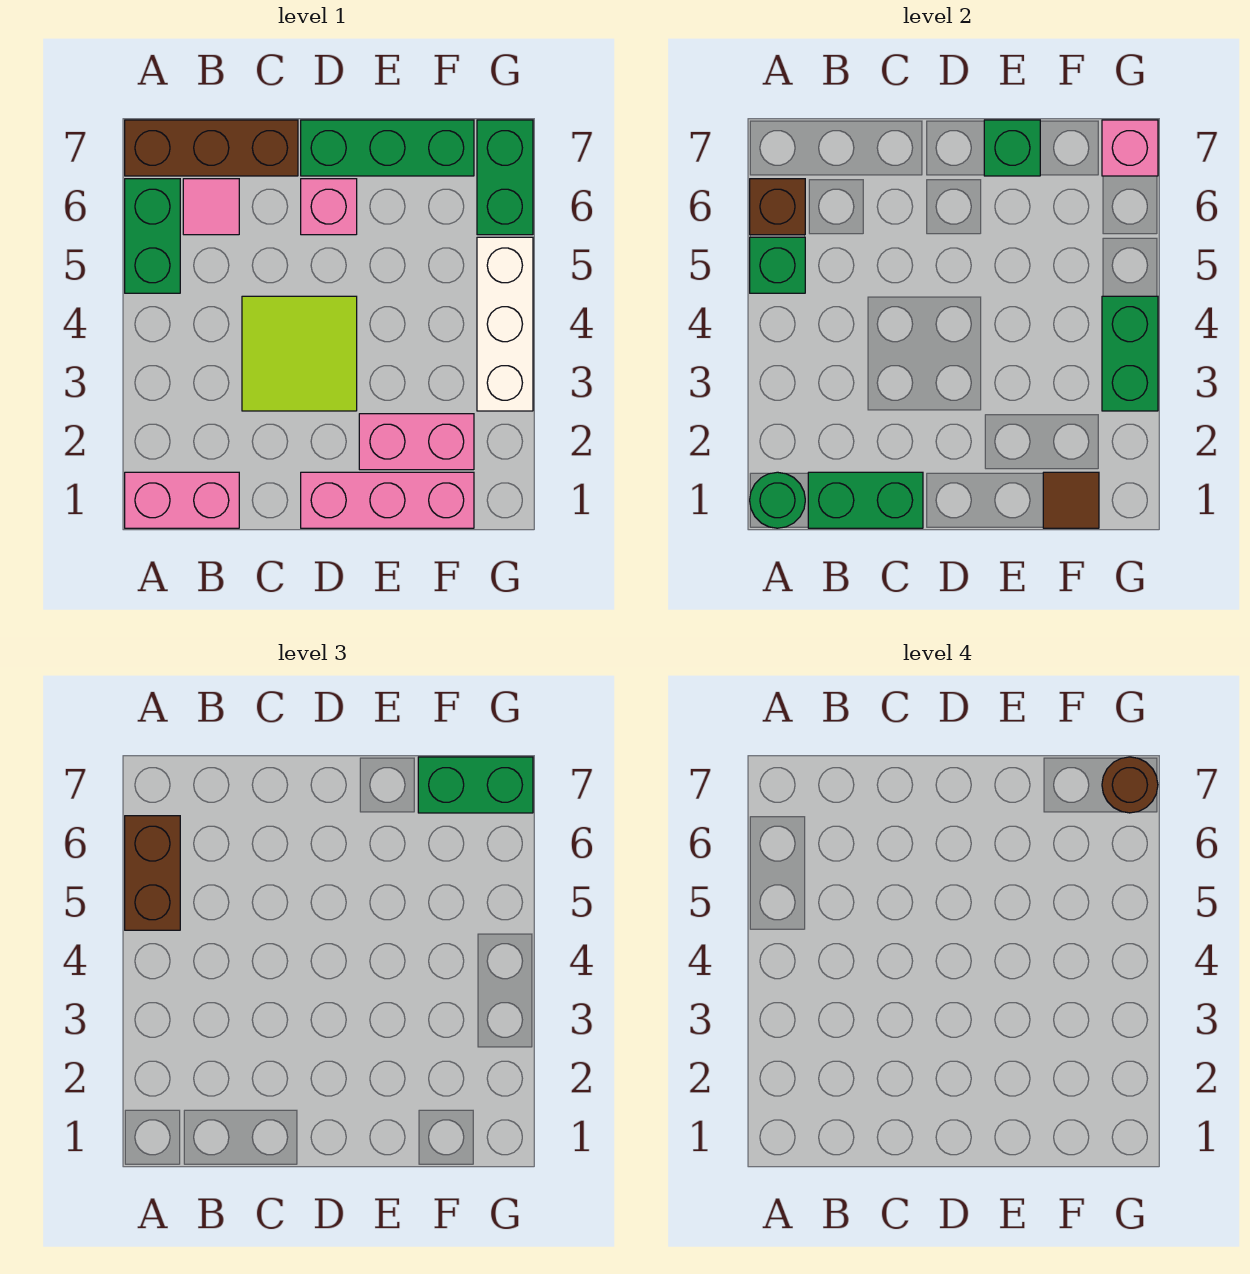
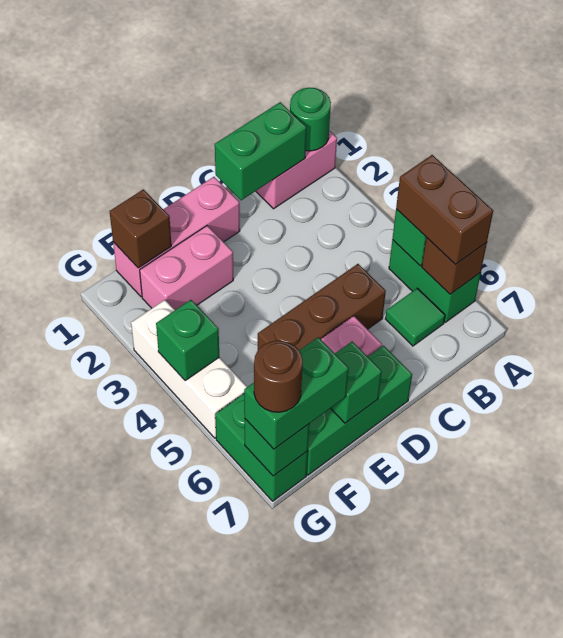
brown 1x3 brick [125,120,298,176] -> brown 1x3 brick moved to [258,264,386,350]
pink 1x1 tile [183,179,239,235] -> green 1x1 tile [385,288,445,346]
lime 2x2 tile [242,296,357,411] -> none
brown 1x1 tile [1043,472,1099,528] -> brown 1x1 brick [110,189,171,268]
green 1x2 brick [1102,296,1158,411] -> green 1x1 brick [156,300,219,380]
pink 1x1 brick [1102,120,1158,176] -> green 1x1 brick [245,419,309,476]

